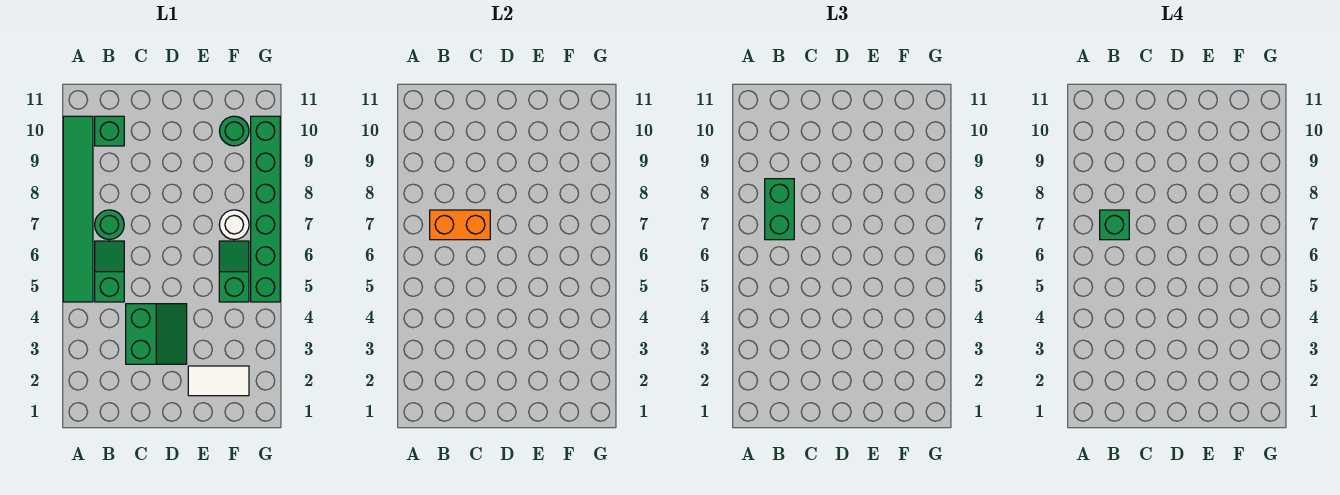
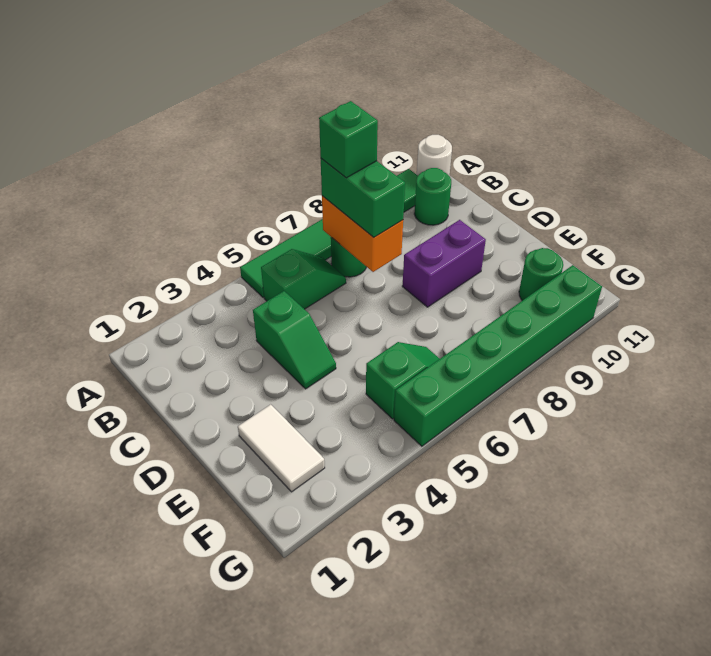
green 1x2 brick [765,179,794,240] -> green 1x2 brick turned to [321,159,405,237]
green 1x1 brick [95,116,124,146] -> green 1x1 round brick [414,168,451,225]
green 2x2 slope [126,304,187,364] -> green 1x2 slope [253,291,336,389]
none -> purple 1x2 brick [402,220,486,307]
white 1x1 round brick [219,210,249,240] -> white 1x1 round brick moved to [417,135,452,176]

